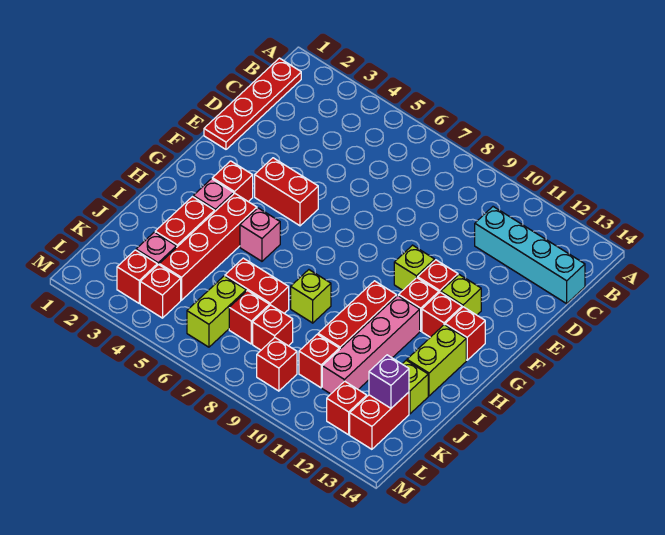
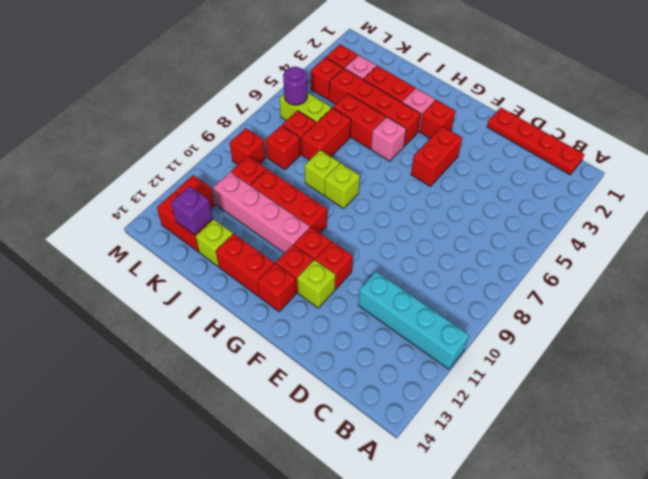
cyan 1x4 brick [475,207,585,304] -> cyan 1x4 brick turned to [358,272,469,369]
lime 1x1 brick [394,245,435,290] -> lime 1x1 brick moved to [325,163,360,209]
lime 1x2 brick [407,325,466,396] -> red 1x2 brick [216,234,274,296]
none -> red 1x2 brick [333,93,386,149]
none -> purple 1x1 round brick [283,67,308,105]

